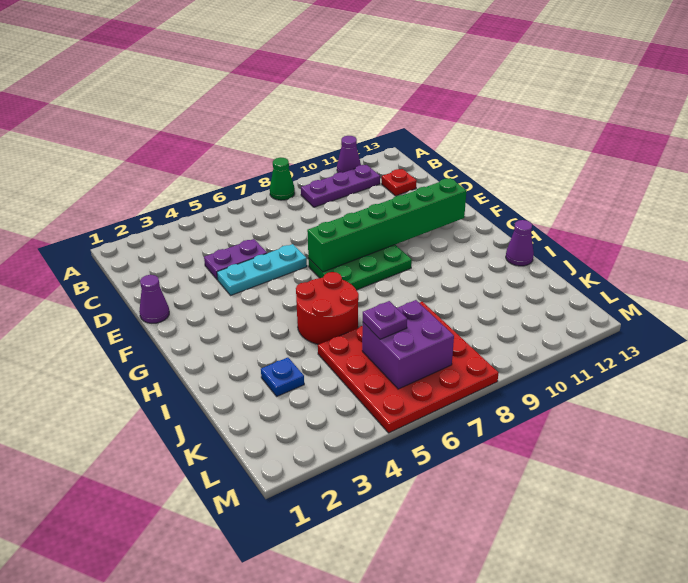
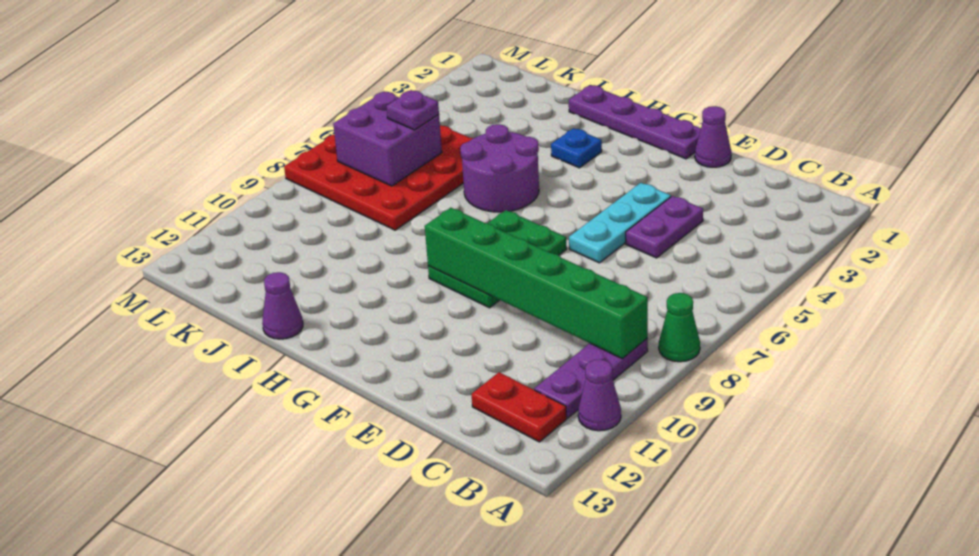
red 1x1 plate [382,169,417,196] -> red 1x2 plate [472,372,567,442]
none -> purple 1x4 plate [569,85,701,159]
green 1x6 brick [307,178,467,272] -> green 1x6 brick turned to [425,208,648,359]
red 2x2 round brick [296,272,359,344] -> purple 2x2 round brick [460,124,539,212]
blue 1x1 plate [261,358,304,396] -> blue 1x1 plate moved to [551,128,602,168]

